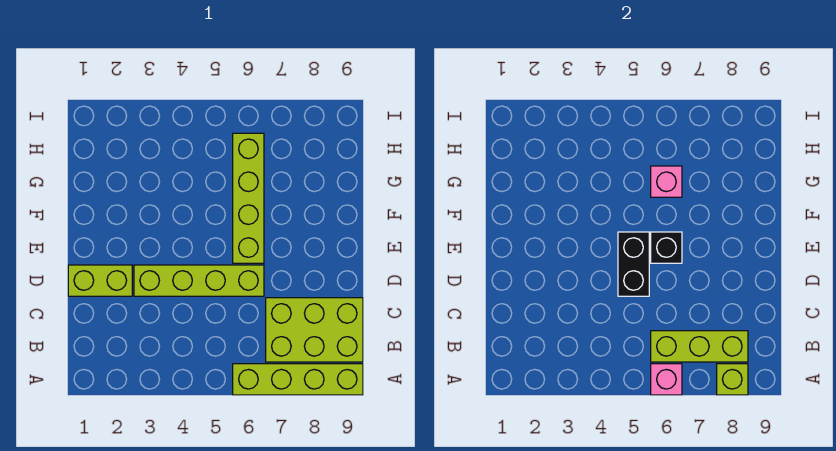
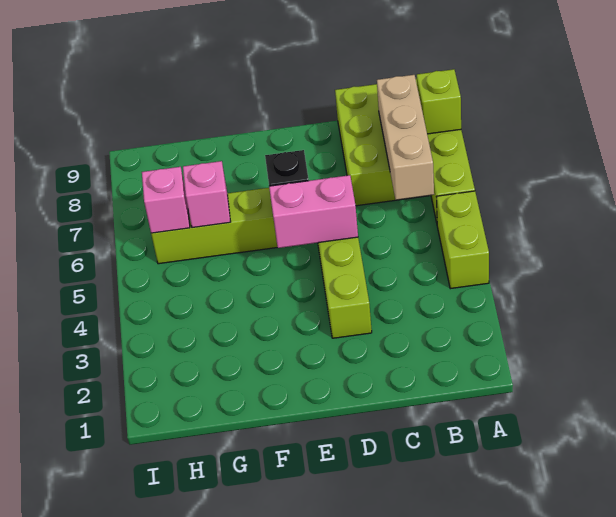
pink 1x1 brick [651,364,682,395] -> pink 1x1 brick moved to [142,167,190,233]
lime 1x3 brick [651,331,748,362] -> tan 1x3 brick [377,75,434,200]
lime 1x2 brick [68,265,132,296] -> lime 1x2 brick moved to [437,191,489,289]
black 1x2 brick [618,232,649,296] -> pink 1x2 brick [269,175,358,248]

